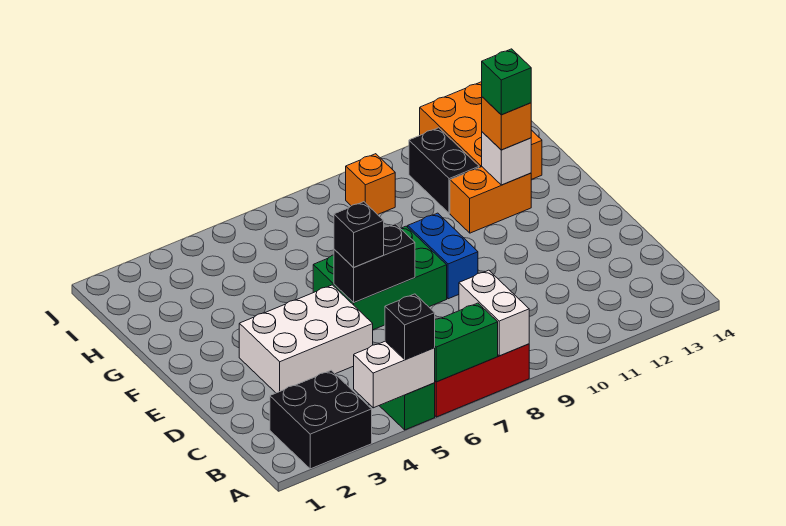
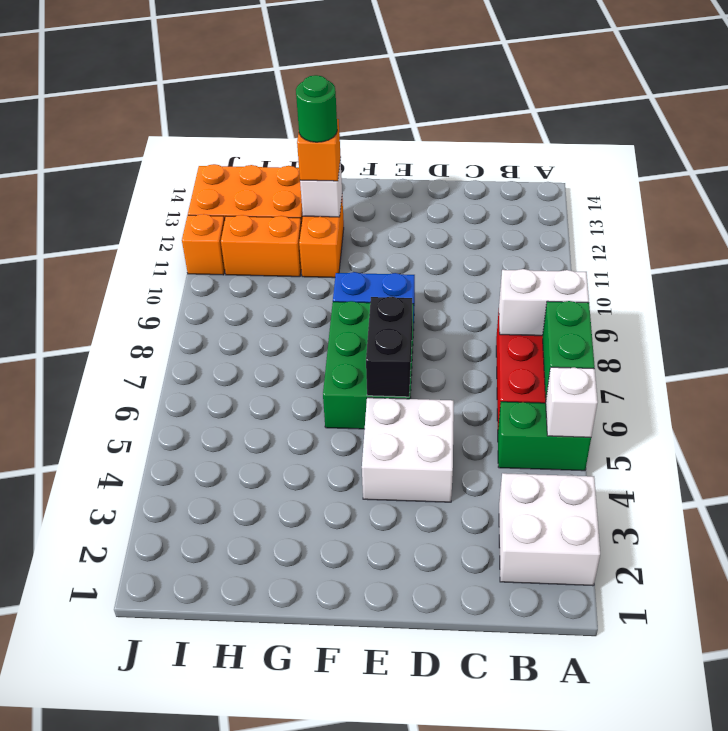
black 2x2 brick [270,370,372,469] -> white 2x2 brick [499,473,600,586]
white 1x2 brick [354,341,435,408] -> white 1x1 brick [546,367,598,437]
black 1x1 brick [385,294,435,360] -> none
white 2x3 brick [239,285,373,393] -> white 2x2 brick [362,398,454,502]
black 1x1 brick [334,202,384,268] -> none
green 1x1 brick [482,49,531,115] -> green 1x1 round brick [296,75,337,142]
black 1x2 brick [409,128,479,213] -> orange 1x2 brick [221,215,302,277]
orange 1x1 brick [346,154,395,215] -> orange 1x1 brick moved to [182,214,225,275]

